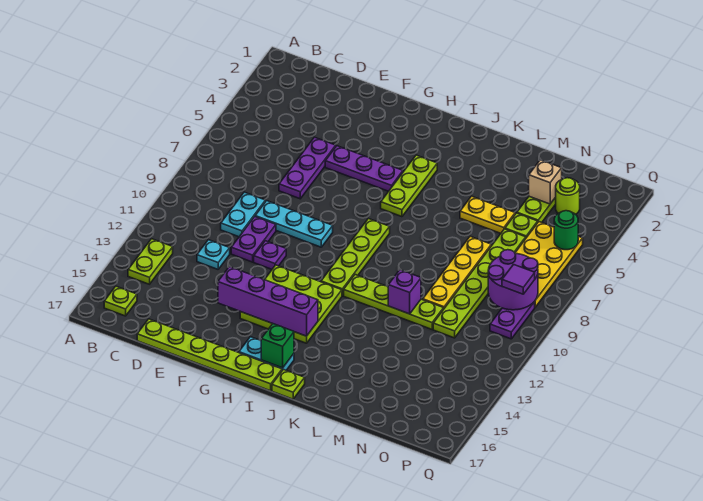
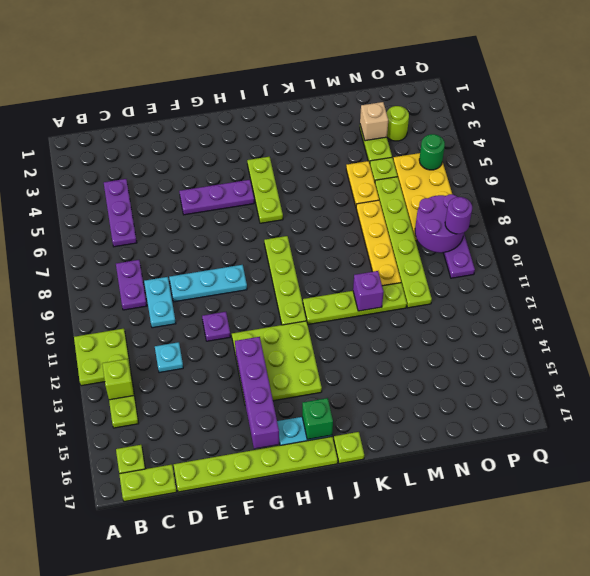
none -> lime 2x2 plate [74,329,131,386]
none -> lime 1x1 brick [102,359,134,400]
none -> lime 1x2 plate [119,465,177,502]
purple 1x3 plate [279,137,336,199] -> purple 1x3 plate moved to [104,179,137,247]
purple 1x2 plate [231,217,276,262] -> purple 1x2 plate moved to [116,260,147,310]
purple 1x4 brick [218,267,318,336] -> purple 1x4 brick turned to [235,337,279,449]
yellow 1x2 plate [460,196,515,233] -> yellow 1x2 plate turned to [346,161,379,206]
purple 1x1 tile [502,265,535,294] -> purple 1x1 round brick [445,197,472,234]

